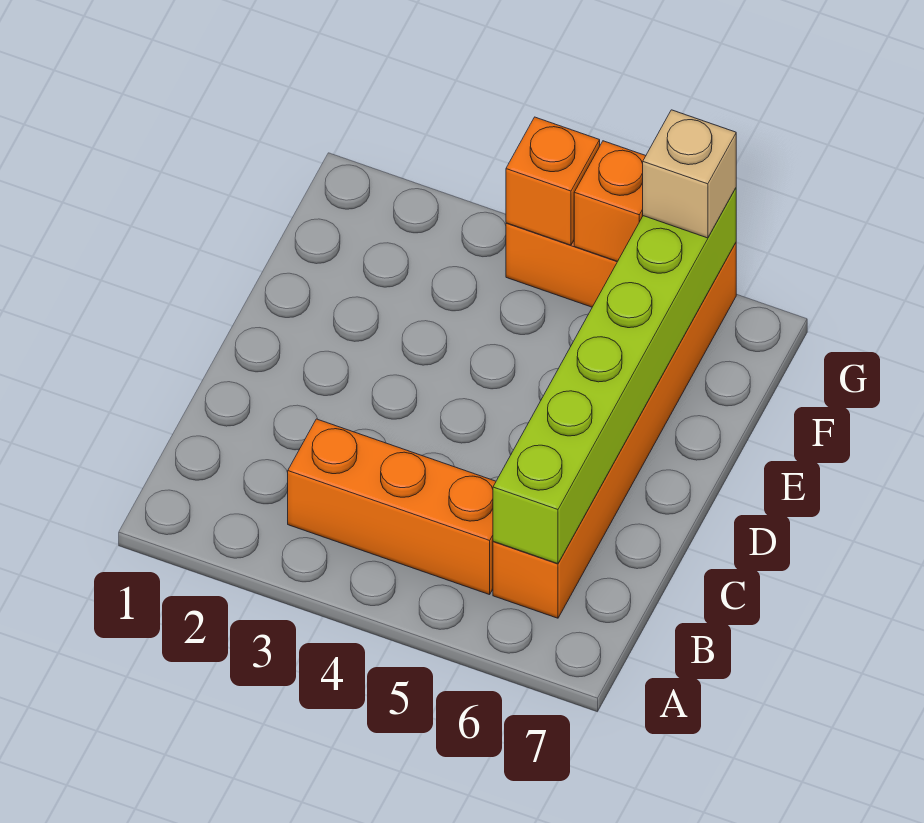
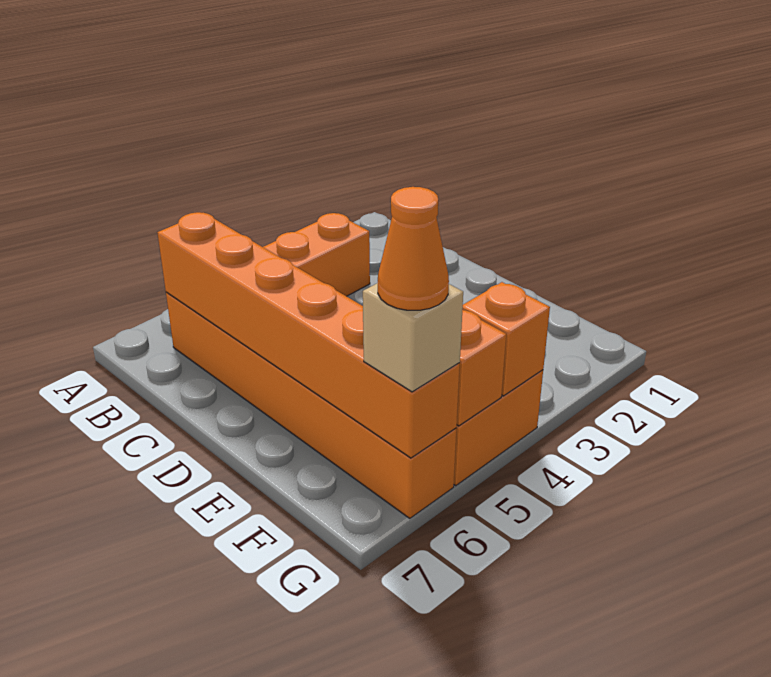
lime 1x6 brick [493,188,736,564] -> orange 1x6 brick [157,212,460,458]
none -> orange 1x1 cone [378,187,449,310]

